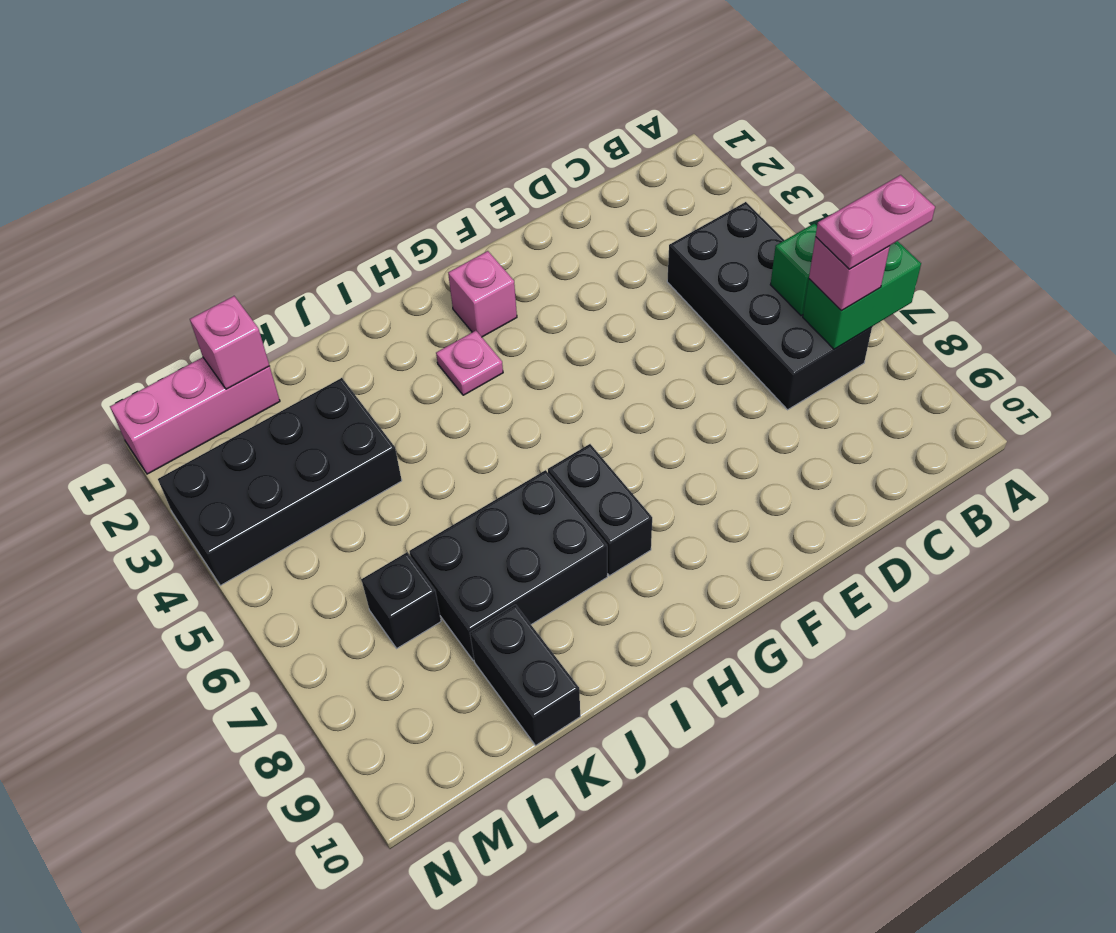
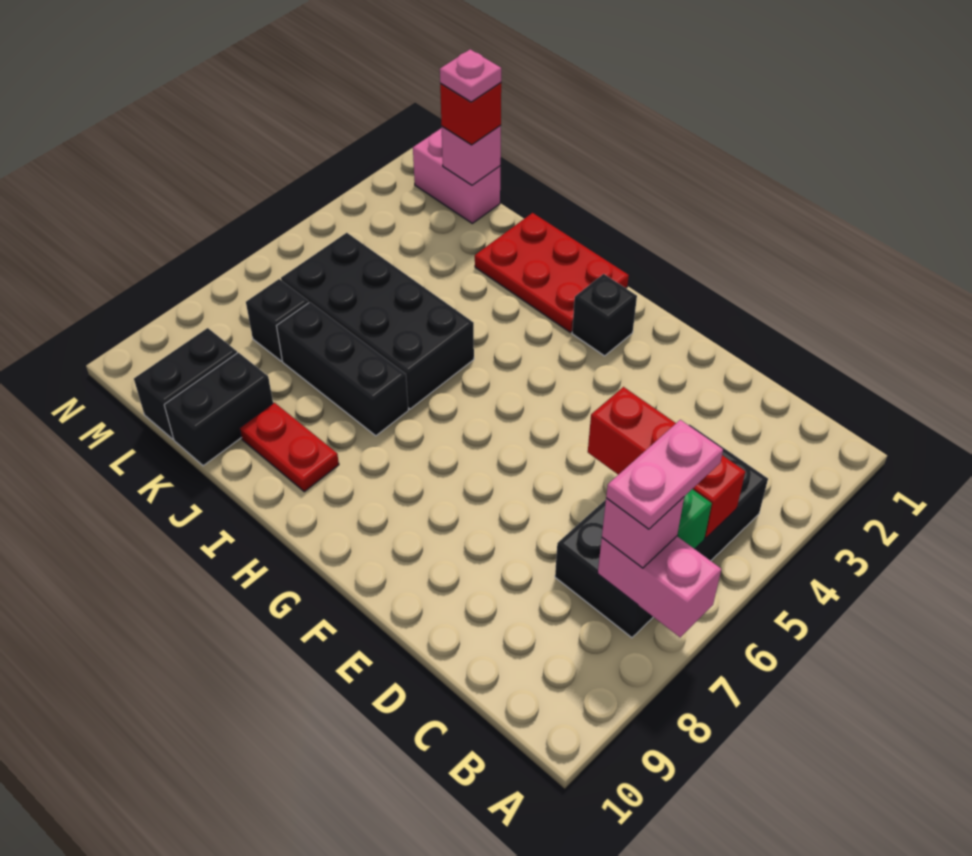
green 1x2 brick [803,241,921,349] -> pink 1x2 brick [598,536,721,637]
pink 1x2 plate [816,175,935,269] -> pink 1x2 plate turned to [606,420,723,529]
none -> red 1x3 brick [588,387,745,538]
pink 1x1 brick [448,251,517,337] -> black 1x1 brick [572,274,637,356]
none -> red 2x3 plate [475,213,629,332]
pink 1x1 plate [436,331,503,395] -> pink 1x1 plate moved to [440,49,501,102]
black 1x2 brick [548,444,652,576] -> black 1x2 brick moved to [134,328,237,439]
black 2x3 brick [410,470,607,661] -> black 1x3 brick [277,302,408,436]
none -> red 1x2 plate [240,403,339,492]
black 2x4 brick [158,378,402,585] -> black 2x4 brick moved to [281,233,474,409]
pink 1x3 brick [110,357,280,474] -> pink 1x2 brick [413,128,500,223]
none -> red 1x1 brick [440,83,501,145]

